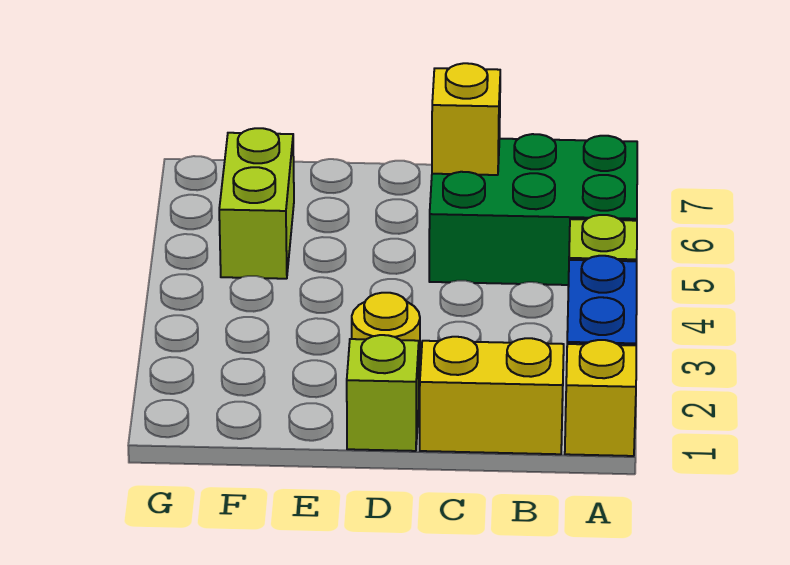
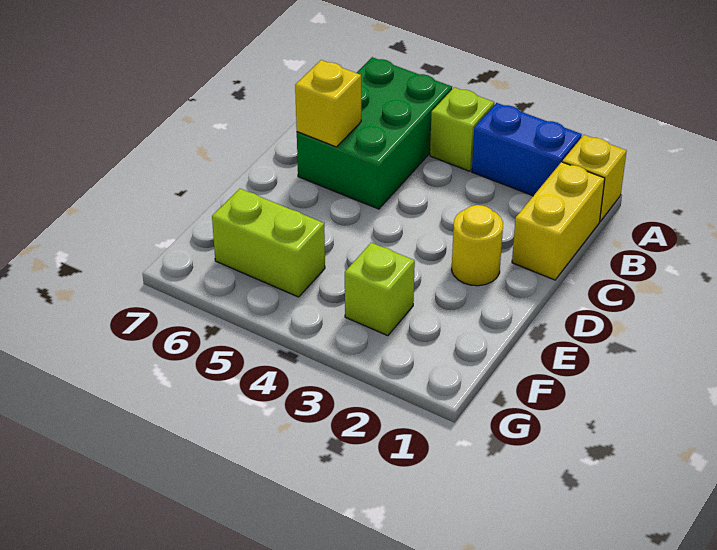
lime 1x1 brick [347,335,419,451] -> lime 1x1 brick moved to [345,243,415,336]

